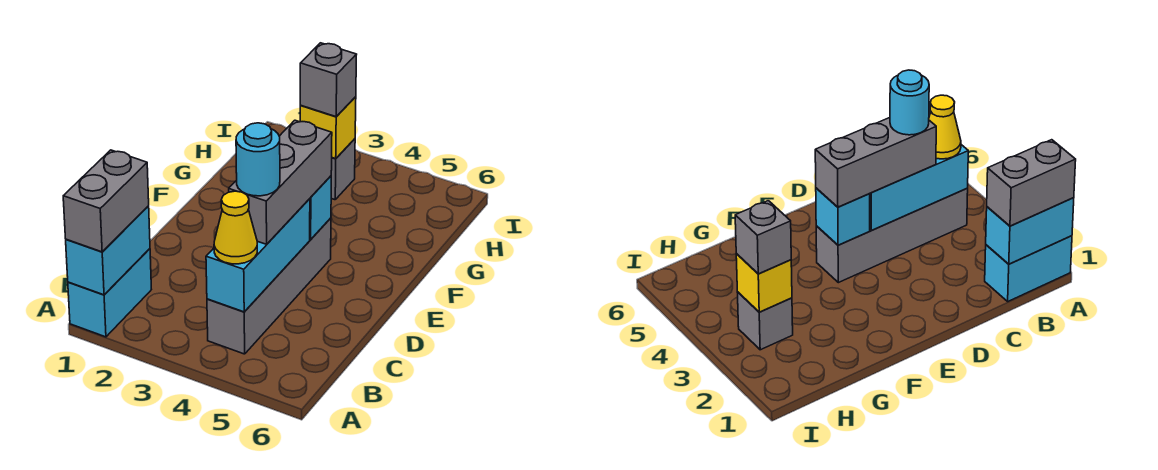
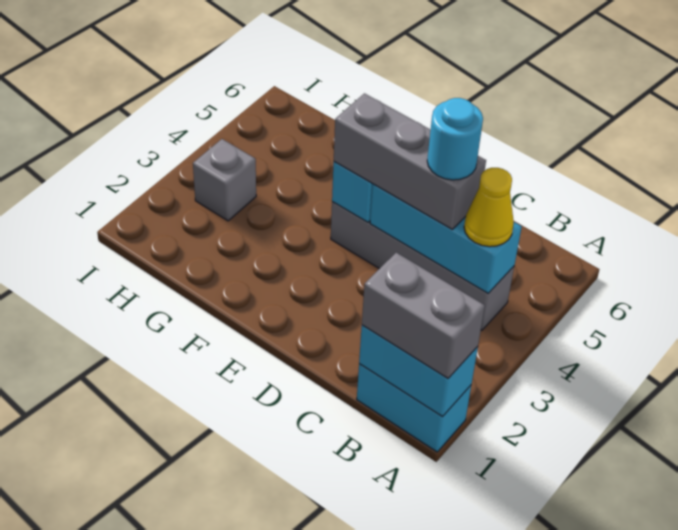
yellow 1x1 brick [300,97,356,159] -> none
grey 1x1 brick [300,43,357,117] -> none

